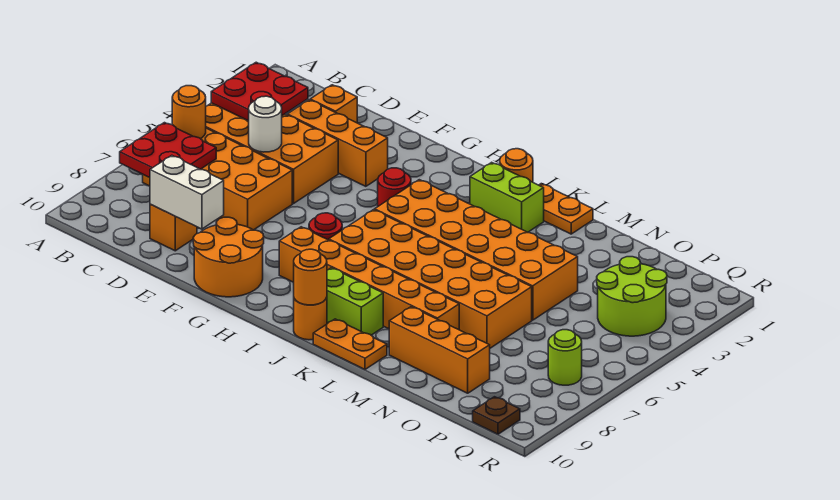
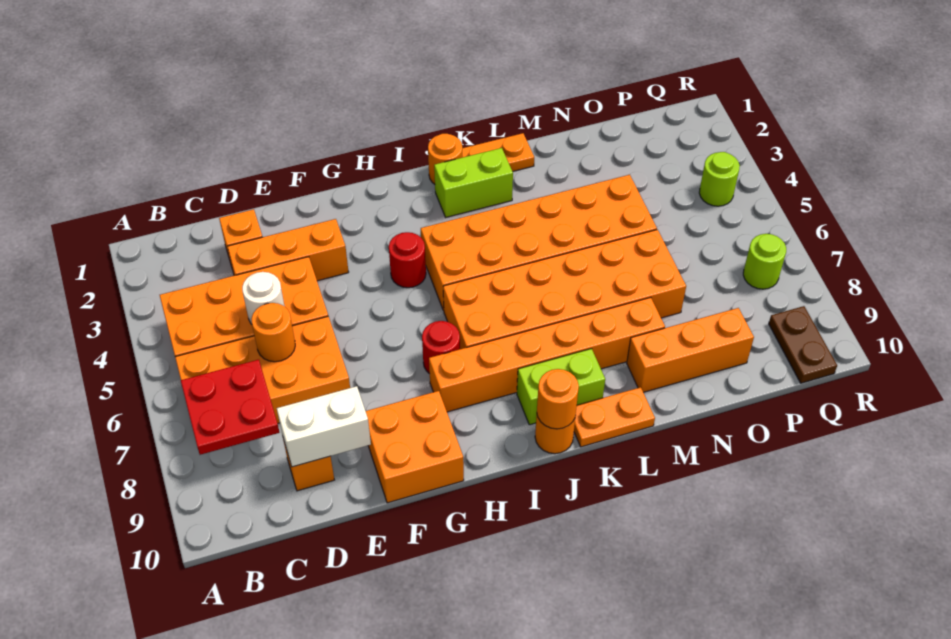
red 2x2 plate [211,62,308,121] -> none
orange 1x1 round brick [172,86,206,139] -> orange 1x1 round brick moved to [251,303,295,362]
orange 2x2 round brick [193,217,264,297] -> orange 2x2 brick [366,391,464,503]
lime 2x2 round brick [597,257,667,336] -> lime 1x1 round brick [699,152,740,206]
brown 1x1 plate [473,397,520,434] -> brown 1x2 plate [769,306,837,383]

